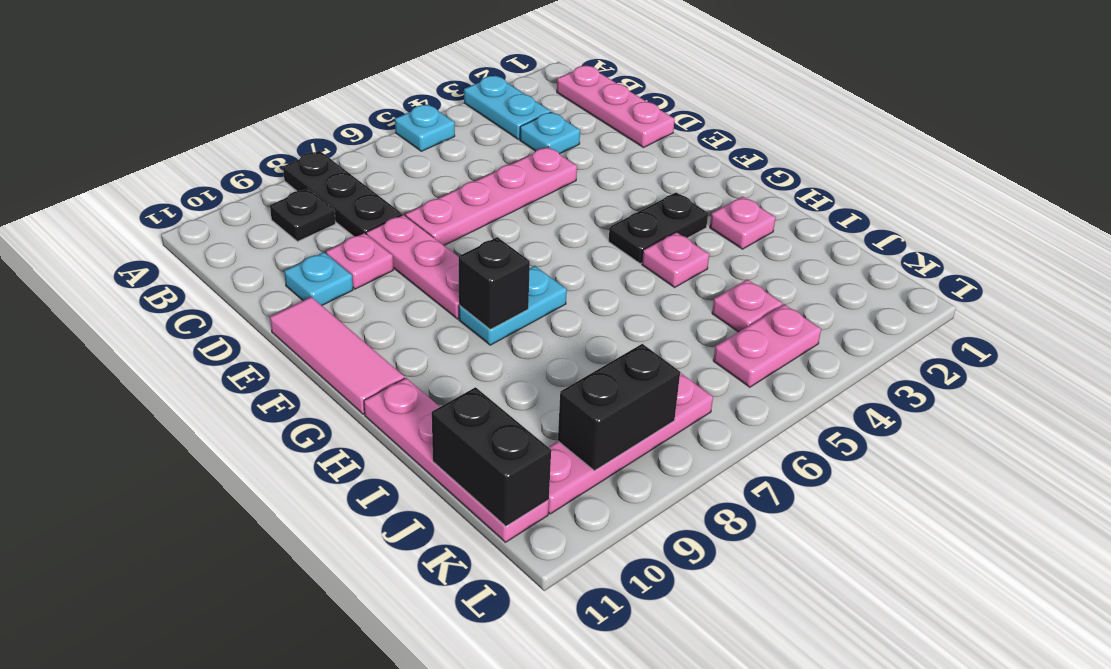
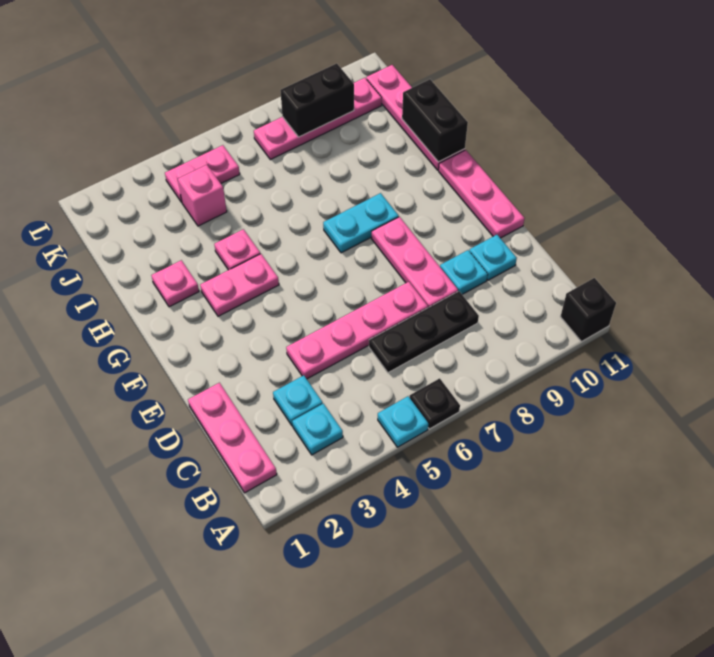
cyan 1x2 plate [464,75,551,140] -> cyan 1x1 plate [292,404,343,455]
black 1x3 plate [283,151,402,236] -> black 1x3 plate turned to [369,291,479,373]
black 1x1 plate [270,189,335,241] -> black 1x1 plate moved to [410,378,460,429]
pink 1x1 plate [326,233,393,289] -> cyan 1x1 plate [440,250,488,294]
pink 1x3 tile [270,297,405,414] -> pink 1x3 plate [439,150,525,238]
black 1x2 plate [609,192,708,263] -> pink 1x2 plate [200,254,279,316]
black 1x1 brick [459,237,530,329] -> black 1x1 brick moved to [560,278,616,342]
pink 1x1 plate [712,280,783,332] -> pink 1x1 brick [178,165,227,226]
black 1x2 brick [432,387,551,526] -> black 1x2 brick moved to [402,79,468,162]

